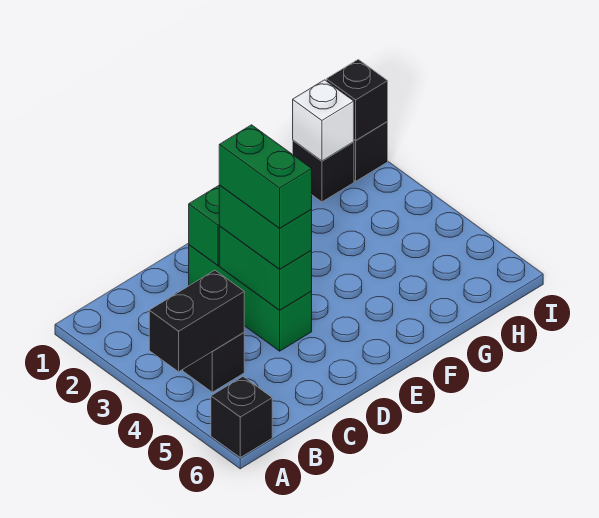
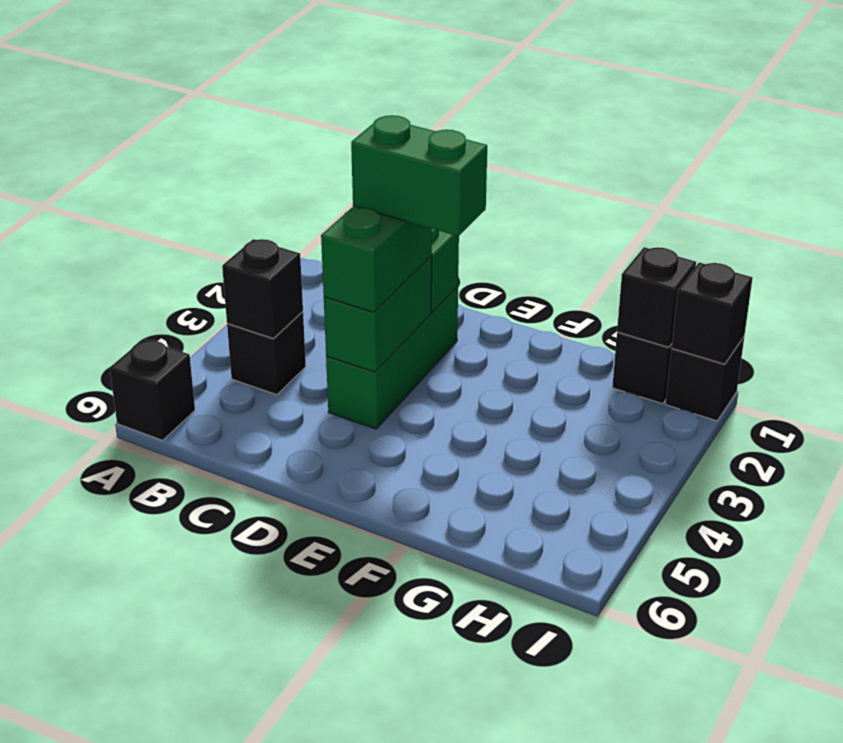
black 1x2 brick [149,270,244,372] -> black 1x1 brick [222,239,303,338]
green 1x2 brick [219,125,312,228] -> green 1x2 brick turned to [351,115,487,236]
white 1x1 brick [293,80,354,161] -> black 1x1 brick [617,247,696,347]

